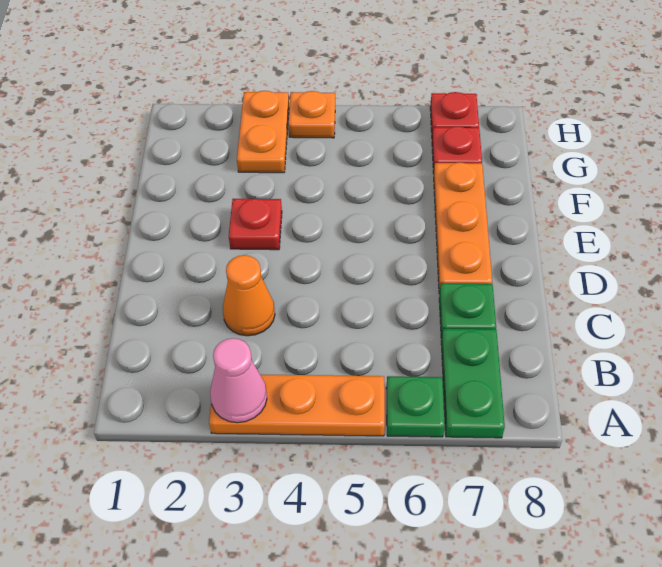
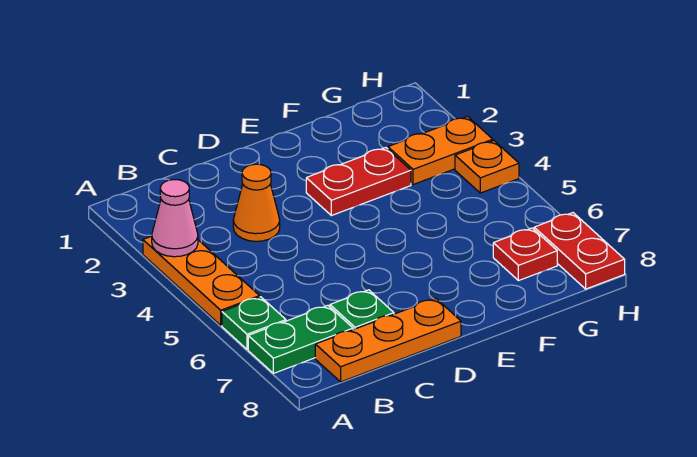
orange 1x3 plate [433,162,492,293] -> orange 1x3 plate moved to [315,299,461,382]
red 1x1 plate [229,199,282,250] -> red 1x2 plate [306,148,411,216]
red 1x1 plate [430,92,479,134] -> red 1x2 plate [534,213,625,289]

